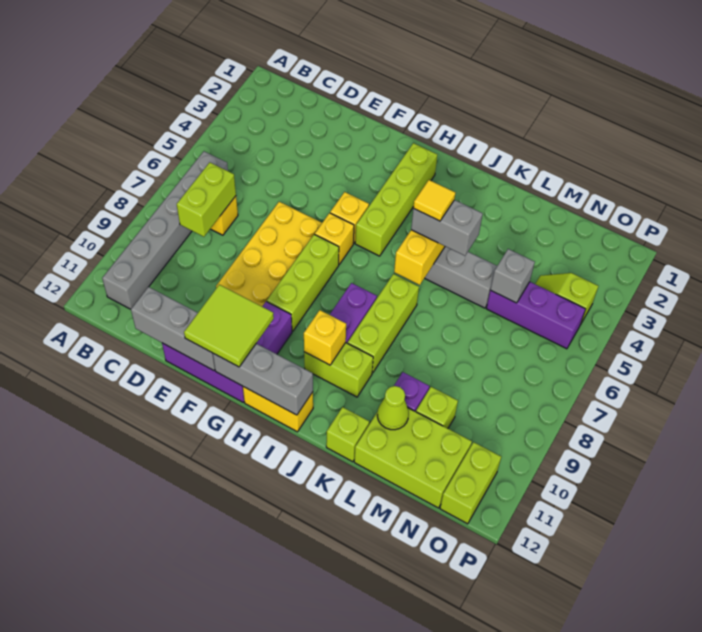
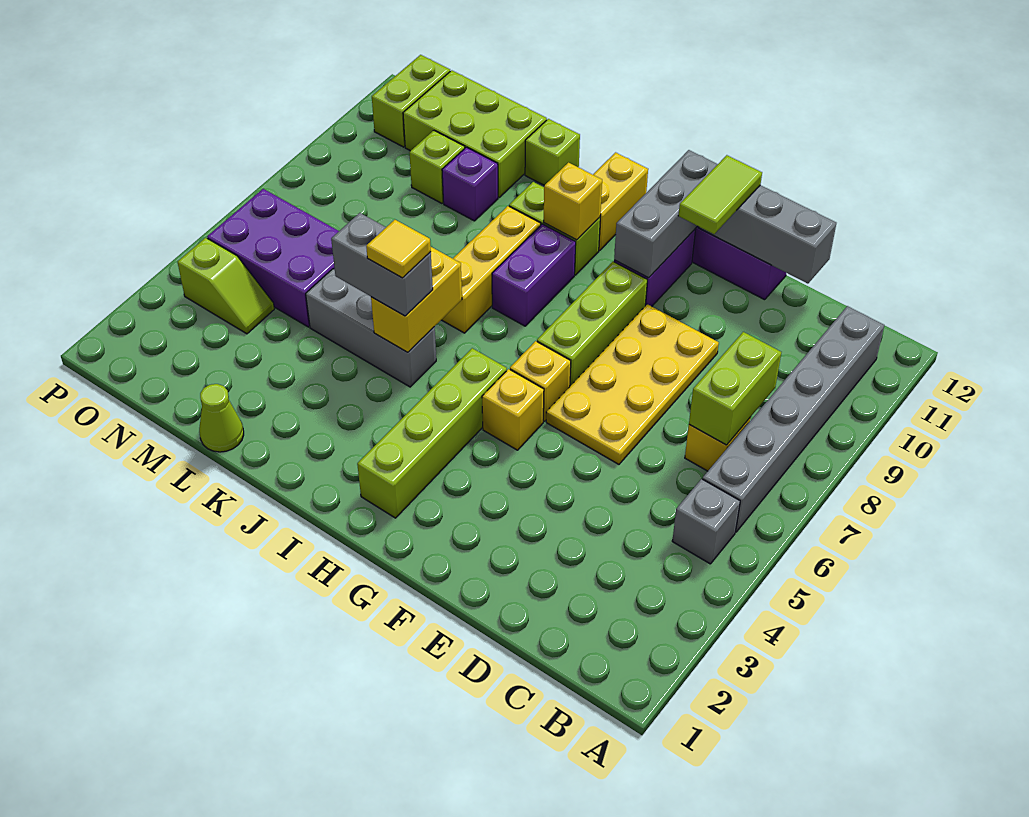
lime 2x2 tile [184,285,274,367] -> lime 1x2 tile [678,155,762,234]
grey 1x3 brick [213,344,313,415] -> grey 1x3 brick turned to [614,150,718,278]
yellow 1x2 brick [243,387,313,432] -> yellow 1x2 brick turned to [593,152,648,250]
lime 1x3 brick [348,274,419,373] -> yellow 1x3 brick [442,206,541,333]
lime 1x1 cone [377,386,409,430] -> lime 1x1 cone moved to [199,384,244,452]
purple 1x3 brick [486,282,585,349] -> purple 2x3 brick [207,189,339,327]
grey 1x1 brick [490,249,535,303] -> grey 1x1 brick moved to [672,479,740,564]

